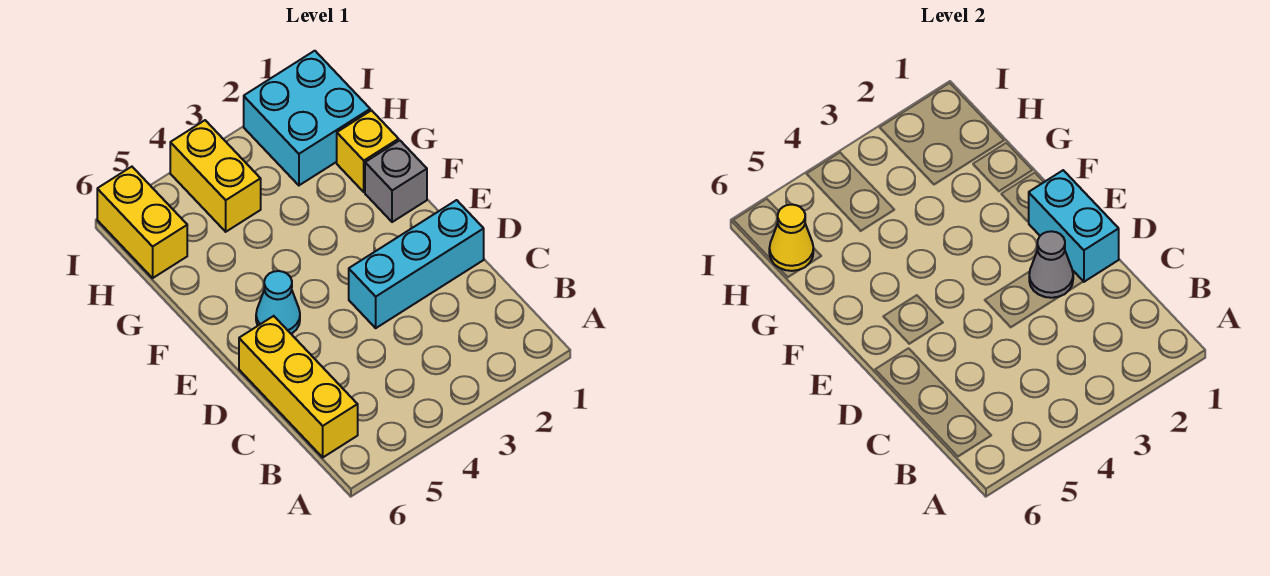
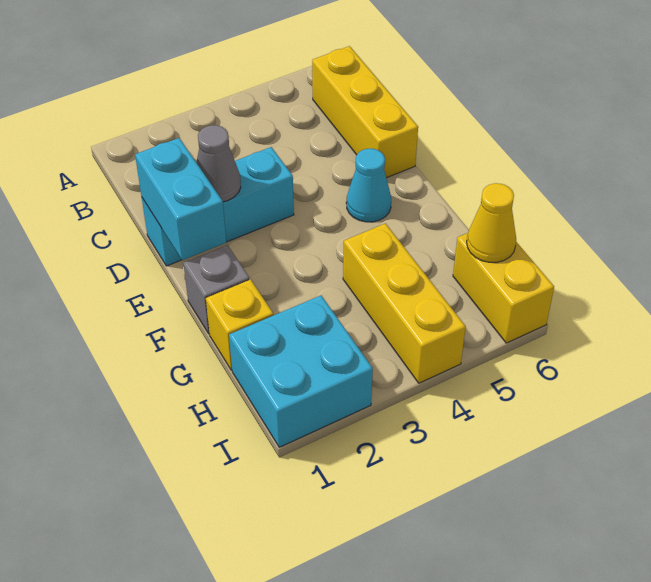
yellow 1x2 brick [170,120,261,232] -> yellow 1x3 brick [343,224,466,383]

